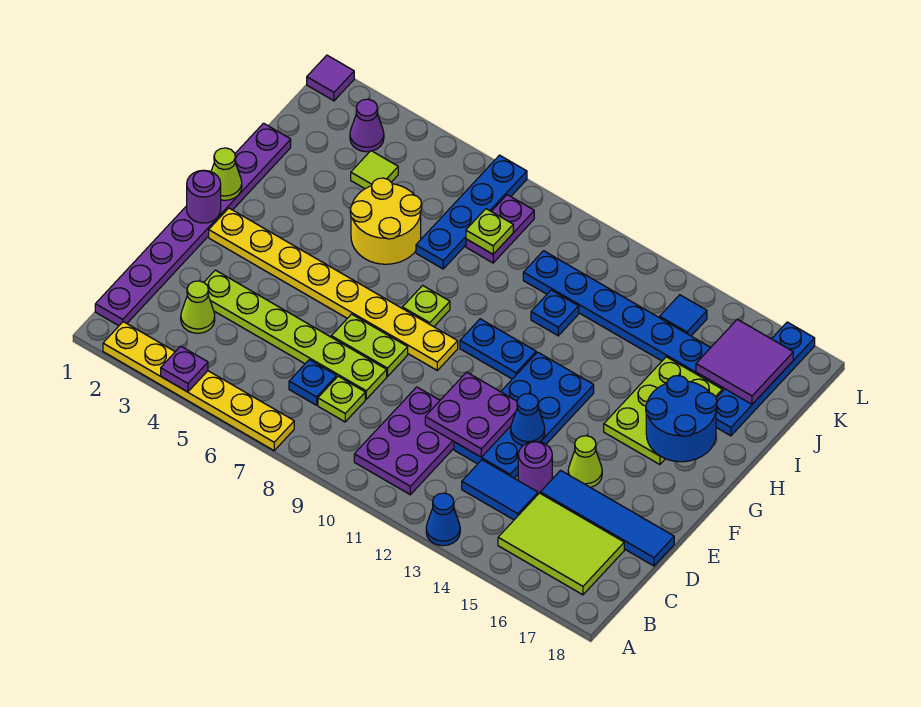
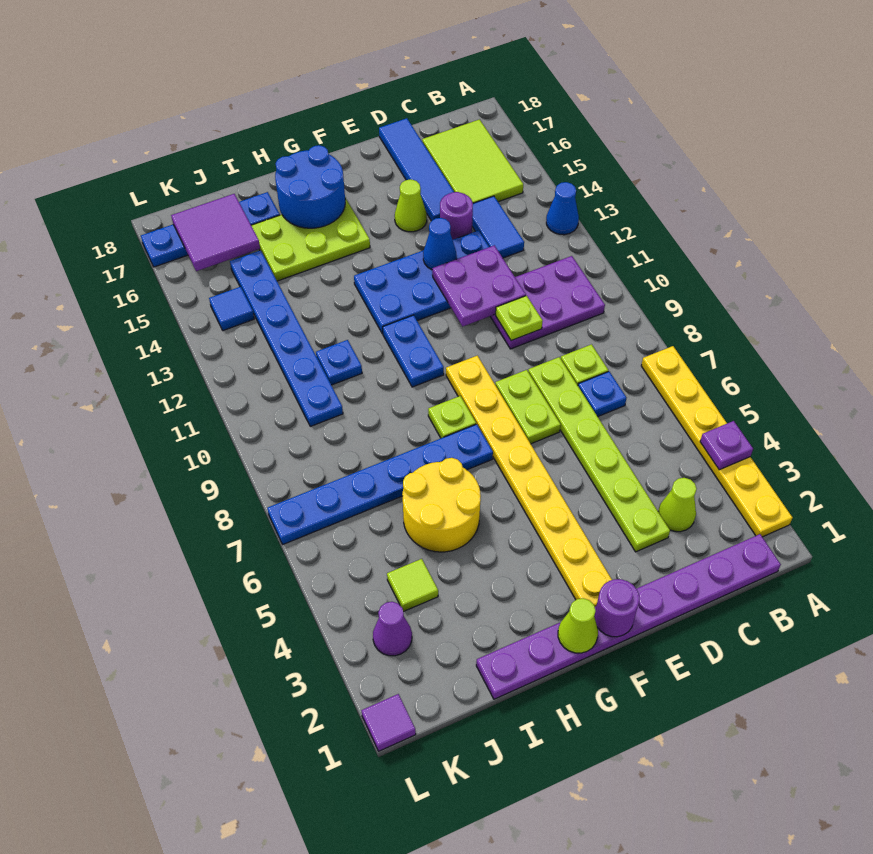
blue 1x4 plate [416,155,527,269] -> blue 1x6 plate [267,424,493,544]
purple 1x2 plate [466,195,534,263] -> none
lime 1x1 plate [466,209,513,254] -> lime 1x1 plate moved to [496,296,543,341]

